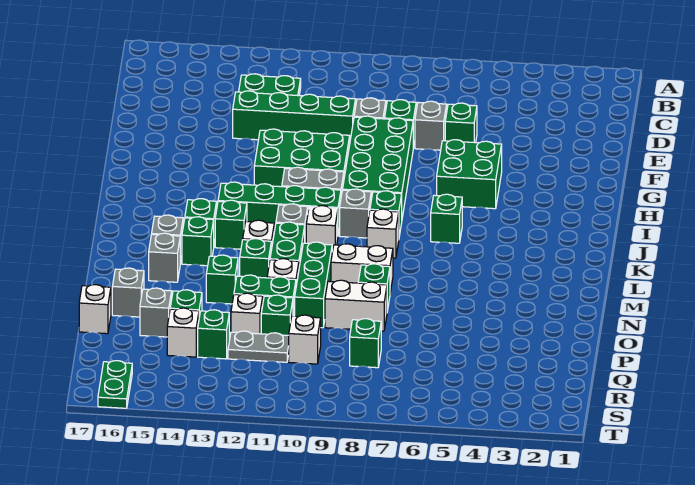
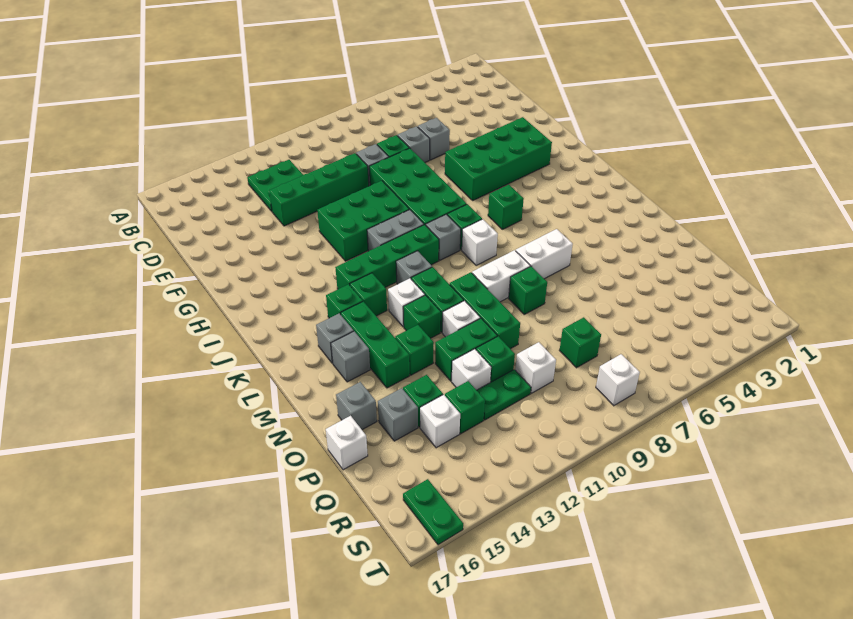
green 1x1 brick [445,103,477,143] -> grey 1x1 brick [418,118,450,160]
green 2x2 brick [437,140,502,209] -> green 2x4 brick [445,117,552,200]
white 1x1 brick [306,206,338,252] -> white 1x1 brick moved to [596,354,640,406]
green 1x1 brick [182,217,214,266] -> green 1x3 brick [341,301,410,388]
white 1x2 brick [325,280,387,331] -> white 1x2 brick moved to [516,229,573,279]
grey 1x2 plate [228,331,289,362] -> green 1x2 plate [477,369,531,420]

